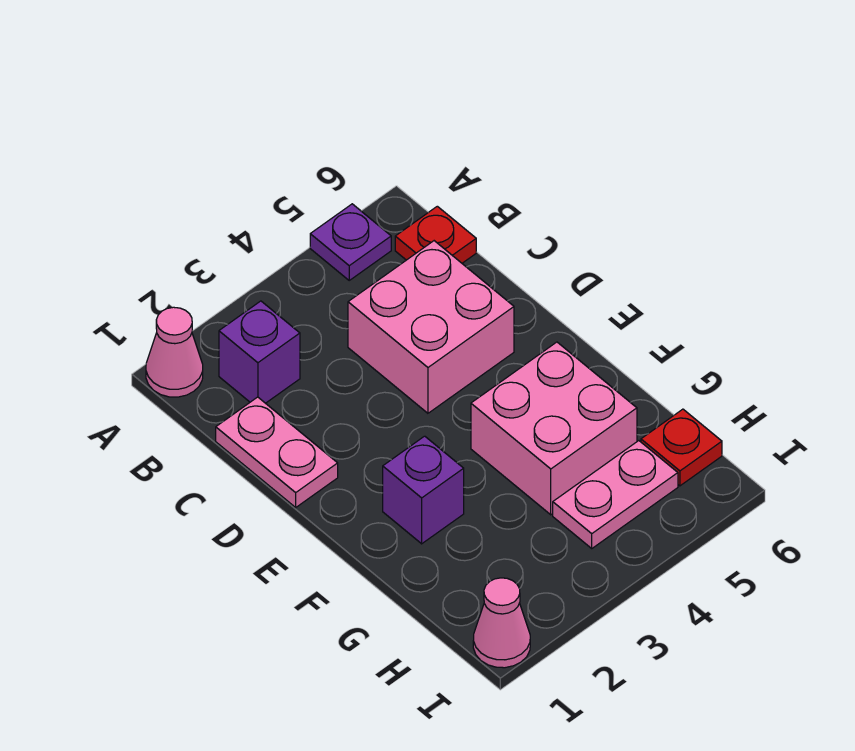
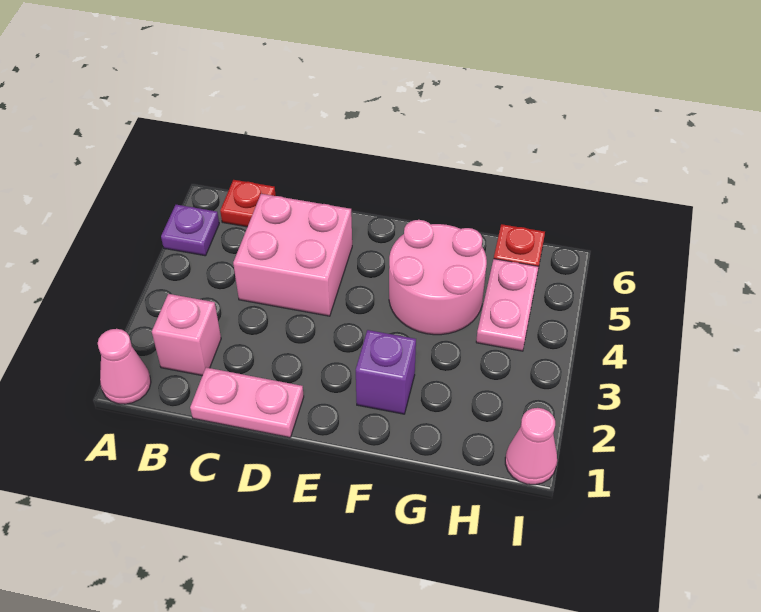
purple 1x1 brick [219,301,300,403] -> pink 1x1 brick [152,294,221,376]
pink 2x2 brick [471,342,637,515] -> pink 2x2 round brick [389,220,487,335]

